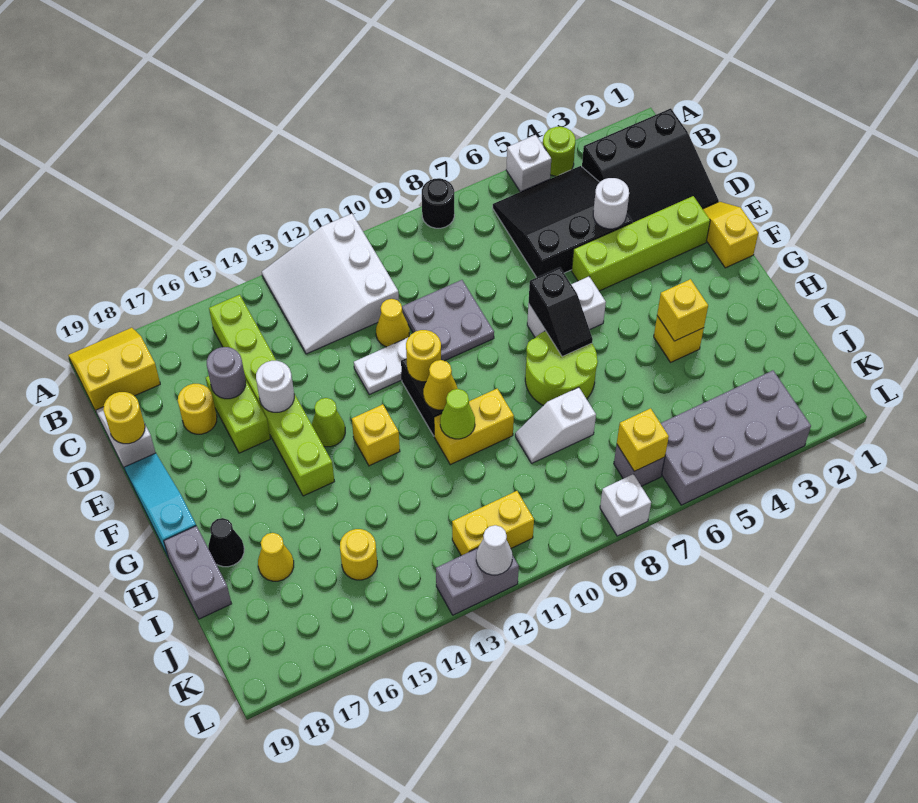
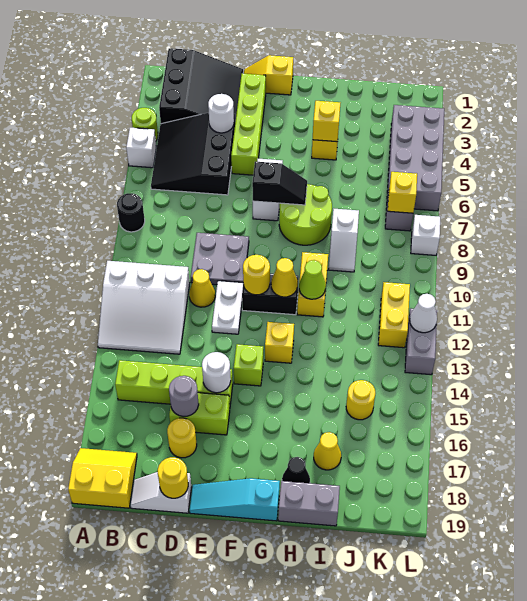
yellow 2x2 slope [68,328,160,411] -> yellow 2x2 slope turned to [68,448,137,508]
lime 1x6 brick [209,295,334,496] -> lime 1x4 brick [115,360,233,404]
lime 1x1 cone [312,398,345,447] -> lime 1x1 brick [234,344,263,386]

